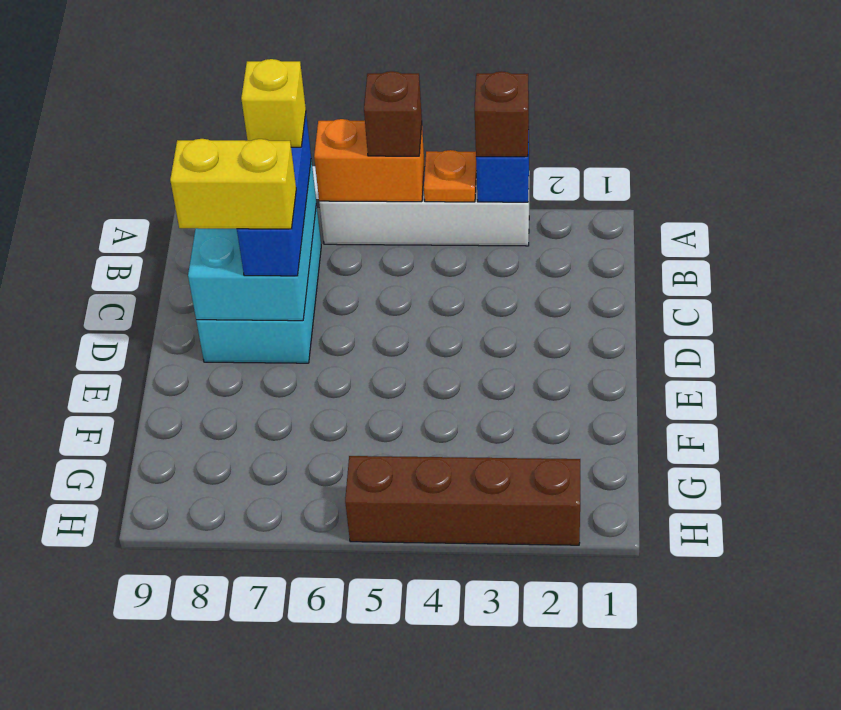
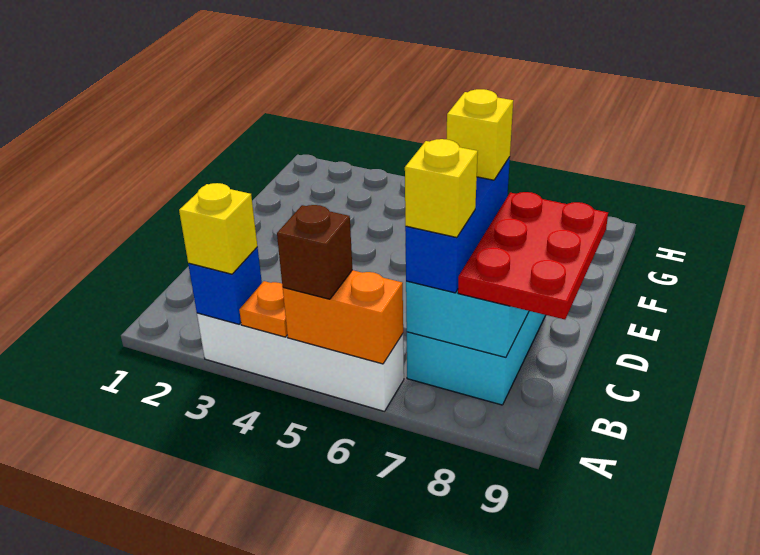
brown 1x1 brick [474,71,529,157] -> yellow 1x1 brick [179,183,257,274]
none -> red 2x3 plate [458,192,608,319]
yellow 1x2 brick [170,139,296,229] -> yellow 1x1 brick [447,89,513,180]
brown 1x4 brick [345,456,580,545] -> none

